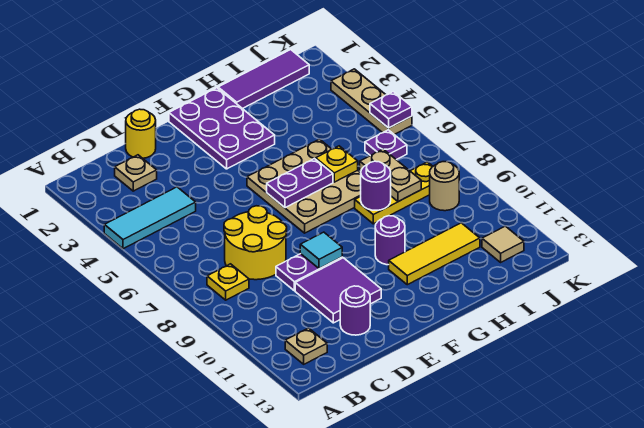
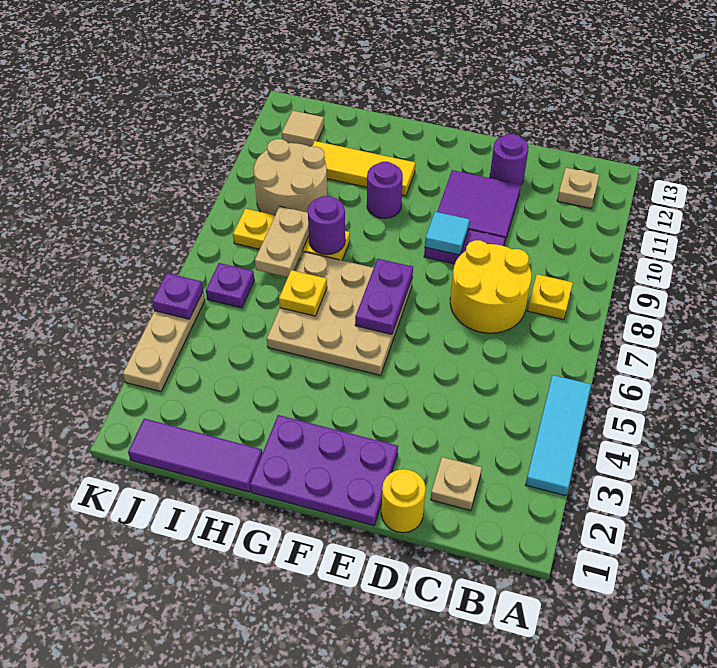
cyan 1x3 tile [104,187,196,249] -> cyan 1x3 tile turned to [526,375,591,496]
purple 2x3 plate [169,88,275,169] -> purple 2x3 plate turned to [250,415,398,526]
purple 1x2 plate [267,159,333,208] -> purple 1x2 plate turned to [355,259,413,334]
tan 1x1 round brick [430,162,459,211] -> tan 2x2 round brick [254,139,327,215]

